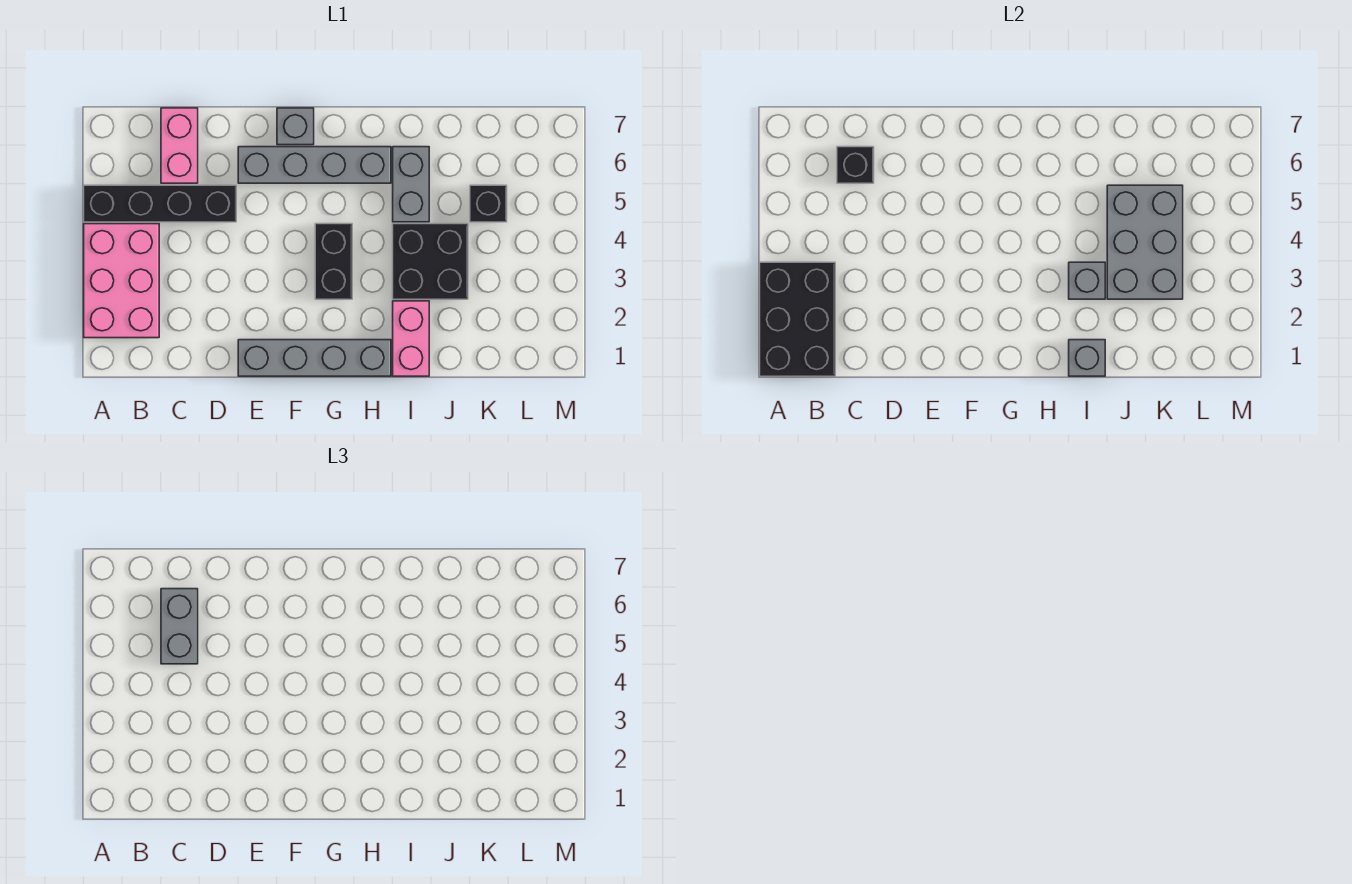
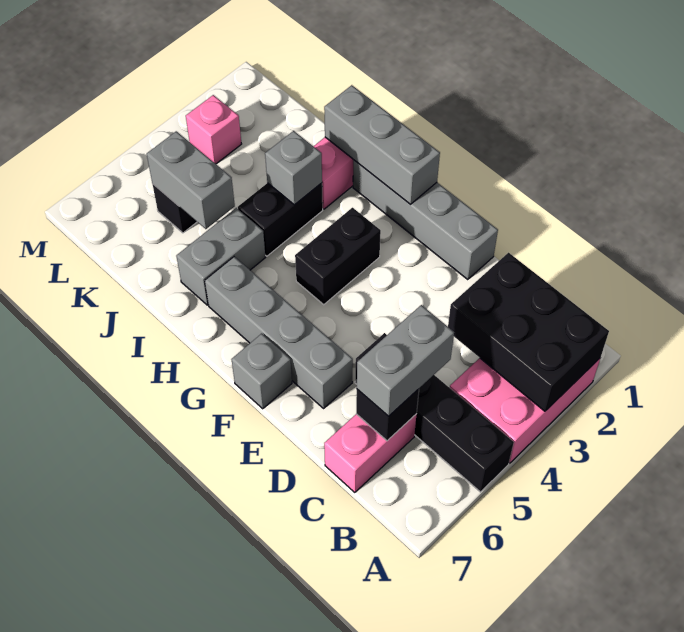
black 2x3 brick [760,262,835,376] -> black 2x3 brick turned to [448,253,609,411]
grey 1x1 brick [1069,340,1105,376] -> grey 1x3 brick [324,85,440,205]
black 2x2 brick [393,224,468,299] -> black 1x2 brick [238,183,323,256]
grey 2x3 brick [1107,185,1183,299] -> grey 1x2 brick [147,131,235,229]
none -> pink 1x1 brick [186,95,241,164]

